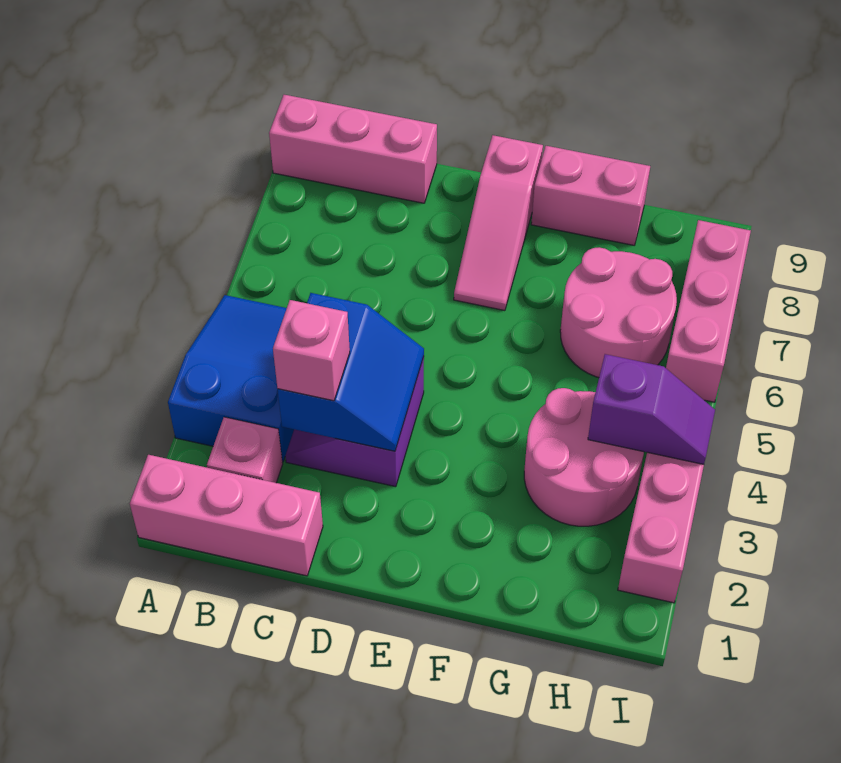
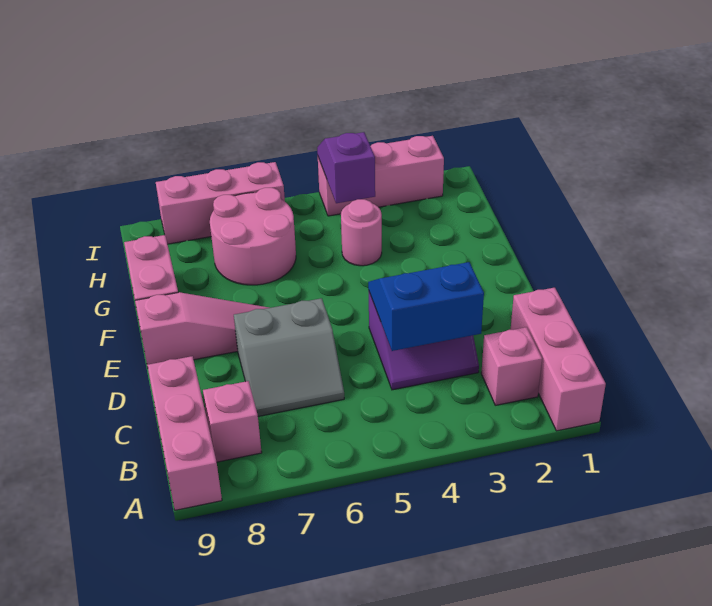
blue 2x3 slope [168,295,294,462] -> none
pink 1x1 brick [273,300,350,401] -> pink 1x1 brick moved to [203,381,262,462]
none -> grey 2x2 slope [234,298,344,416]
pink 2x2 round brick [524,388,644,526] -> pink 1x1 round brick [341,199,382,266]

